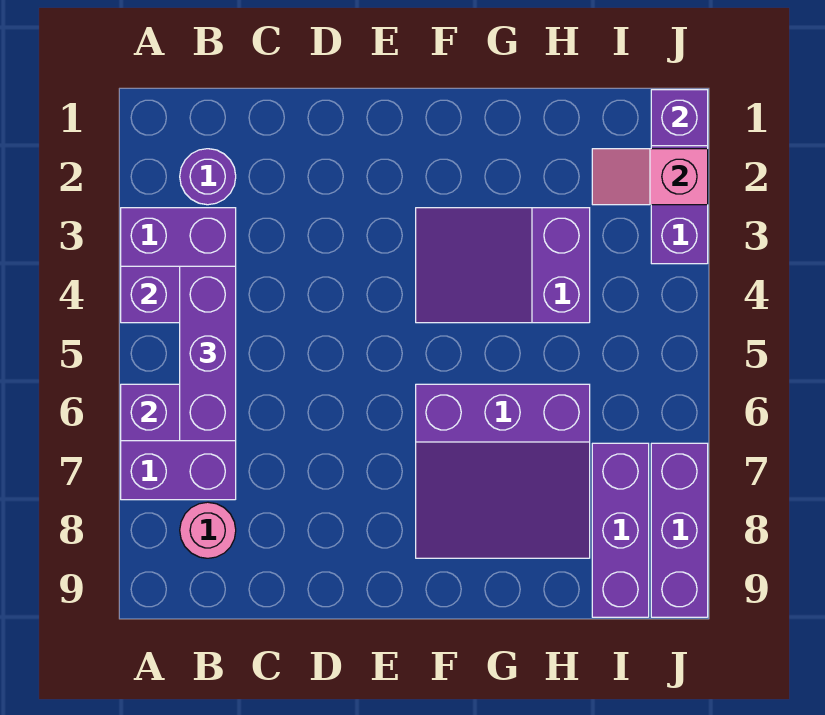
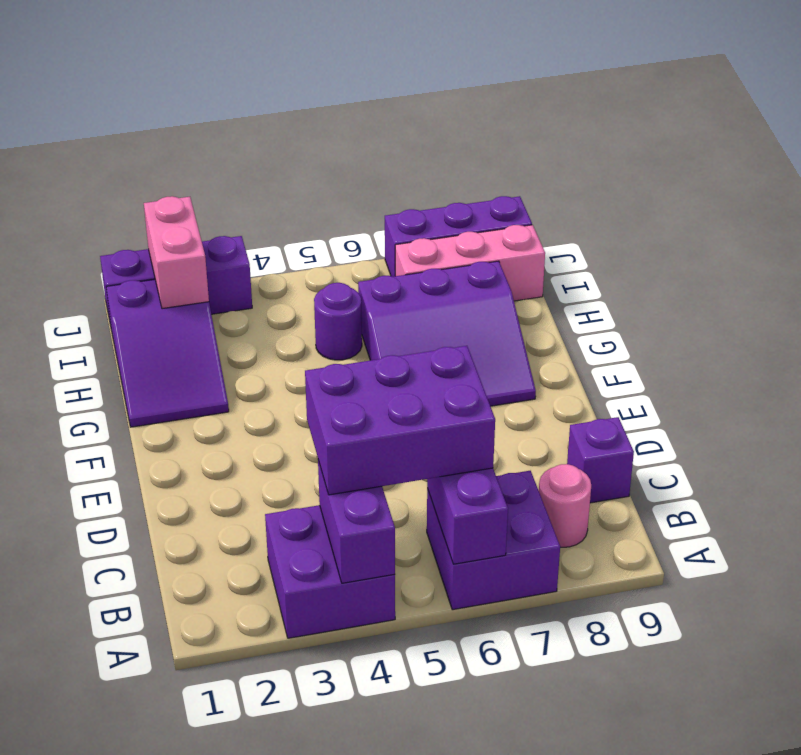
purple 1x1 round brick [180,149,236,205] -> purple 1x1 round brick moved to [314,283,362,360]
purple 1x3 brick [180,266,236,441] -> purple 2x3 brick [305,346,495,495]
purple 2x3 slope [416,208,590,323] -> purple 2x3 slope moved to [106,279,229,427]
purple 3x3 slope [416,384,590,558] -> purple 3x3 slope turned to [358,261,536,406]
pink 1x2 slope [592,149,708,205] -> pink 1x2 brick [144,196,209,309]
purple 1x3 brick [592,443,649,617] -> pink 1x3 brick [395,225,545,301]
purple 1x1 brick [651,90,708,146] -> purple 1x1 brick moved to [567,417,634,503]

